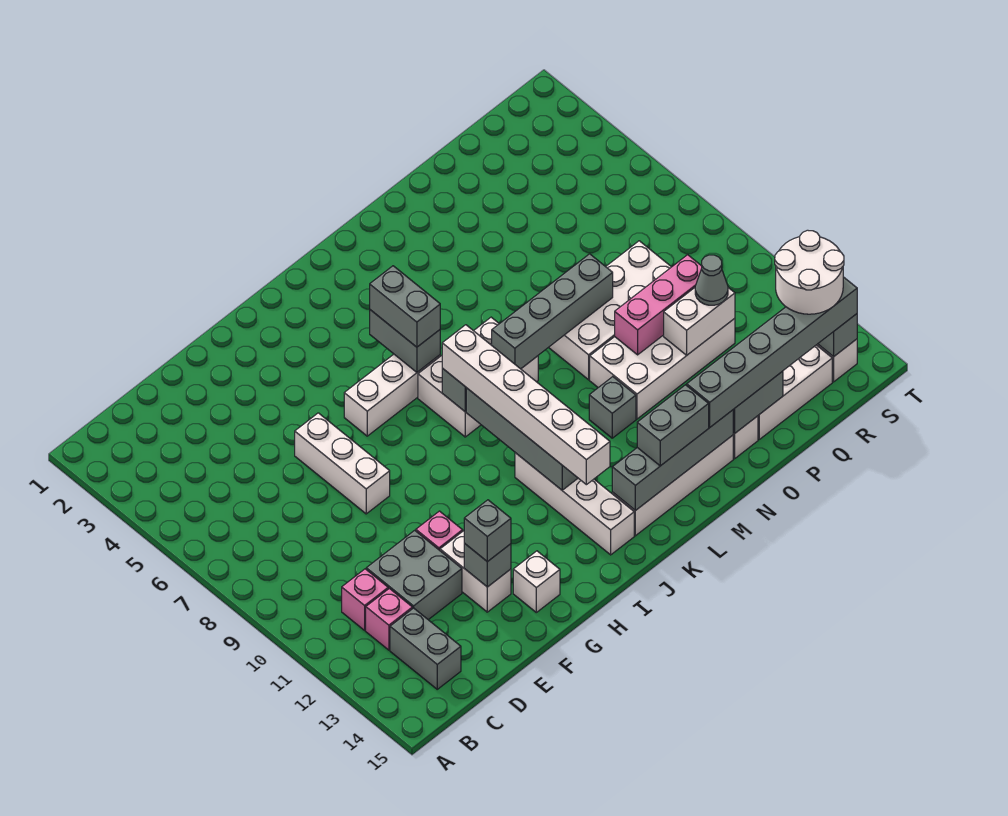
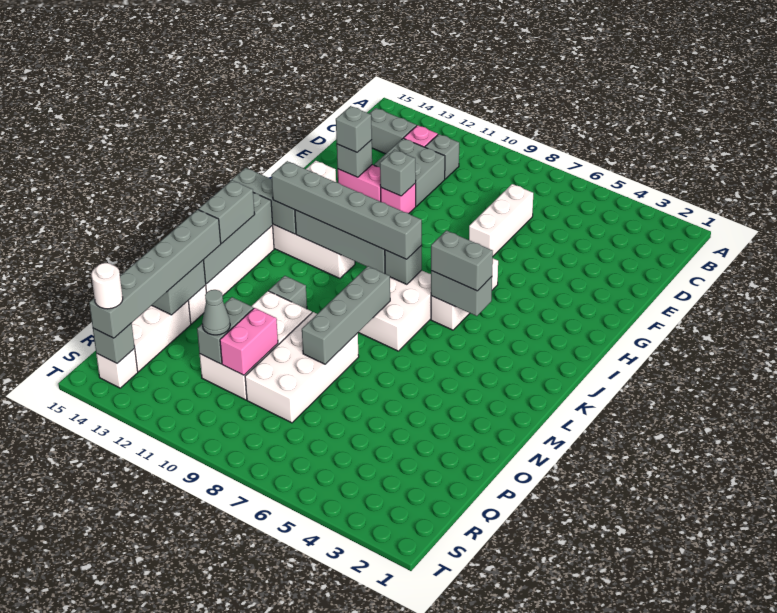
pink 1x1 brick [342,569,388,630] -> grey 1x1 brick [425,134,459,179]
white 1x3 brick [295,413,390,514] -> white 1x3 brick turned to [469,184,533,256]
none -> grey 1x1 brick [380,150,416,196]
white 1x2 brick [440,531,511,612] -> pink 1x2 brick [338,165,381,202]
white 1x6 brick [442,325,610,485] -> grey 1x6 brick [271,161,422,259]
none -> grey 1x3 brick [230,168,296,234]
pink 1x3 brick [615,255,702,355] -> pink 1x2 brick [220,308,278,375]
white 1x2 brick [664,288,735,355] -> grey 1x2 brick [197,297,254,364]
white 2x2 round brick [775,230,844,314] -> white 1x1 round brick [91,263,123,309]

